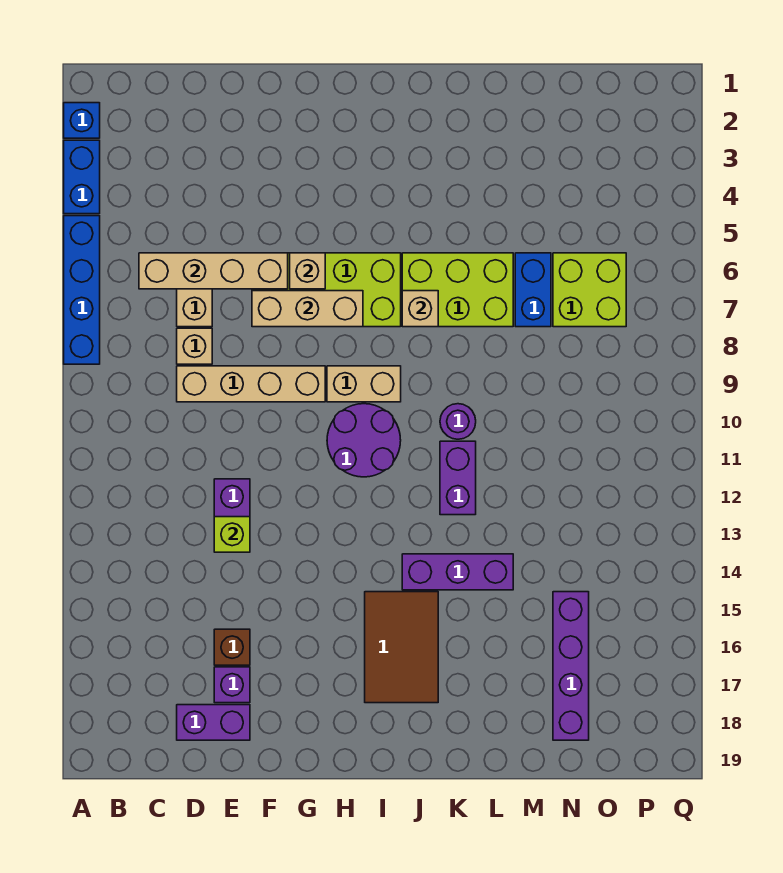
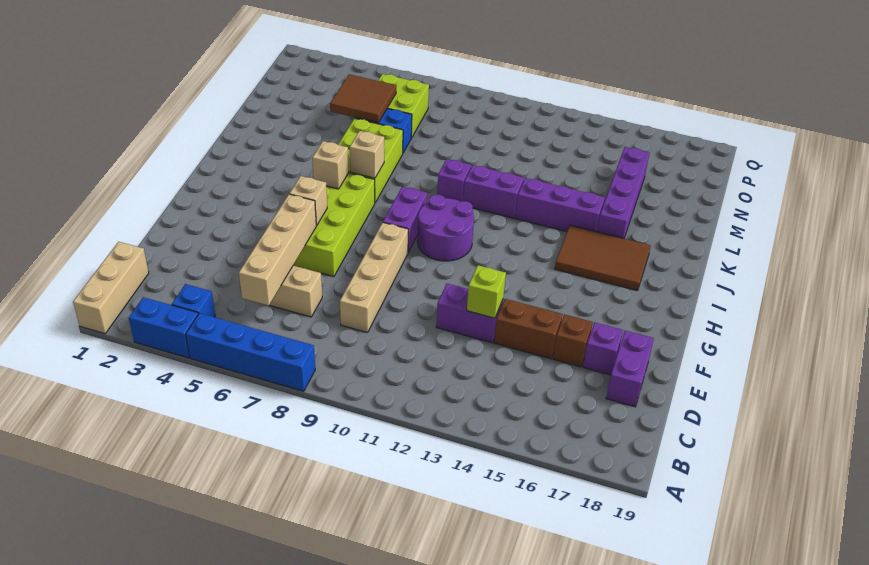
blue 1x1 brick [64,103,100,138] -> blue 1x1 brick moved to [172,284,215,317]
tan 1x1 brick [177,328,212,364] -> tan 1x1 brick moved to [312,141,349,189]
none -> brown 1x2 brick [494,299,563,359]
tan 1x3 brick [252,291,363,327] -> tan 1x3 brick moved to [73,242,149,334]
tan 1x2 brick [327,366,401,402] -> purple 1x2 brick [383,186,427,252]
purple 1x3 brick [402,554,513,590] -> purple 1x3 brick turned to [515,178,605,232]
purple 1x1 round brick [440,404,476,439] -> purple 1x1 brick [437,159,471,202]
none -> brown 2x2 tile [330,74,396,123]
purple 1x4 brick [553,592,589,740] -> purple 1x4 brick turned to [597,147,649,238]

